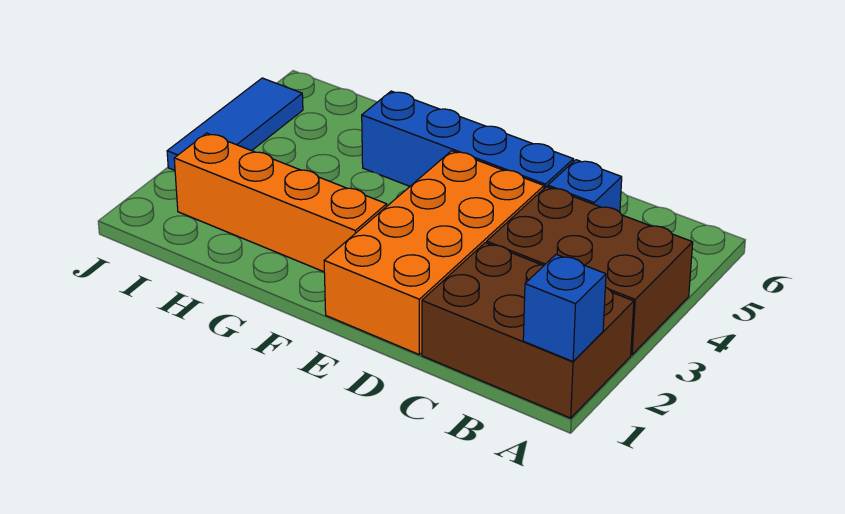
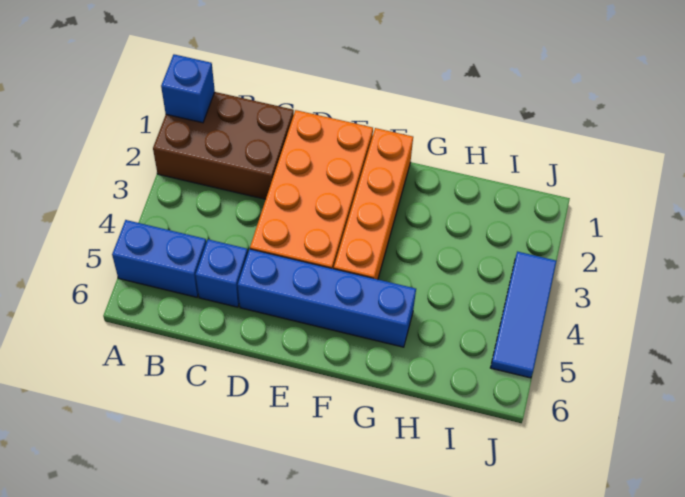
brown 2x3 brick [487,187,693,355] -> none
none -> blue 1x2 brick [112,220,206,297]
orange 1x4 brick [174,133,387,272] -> orange 1x4 brick turned to [334,128,413,279]

